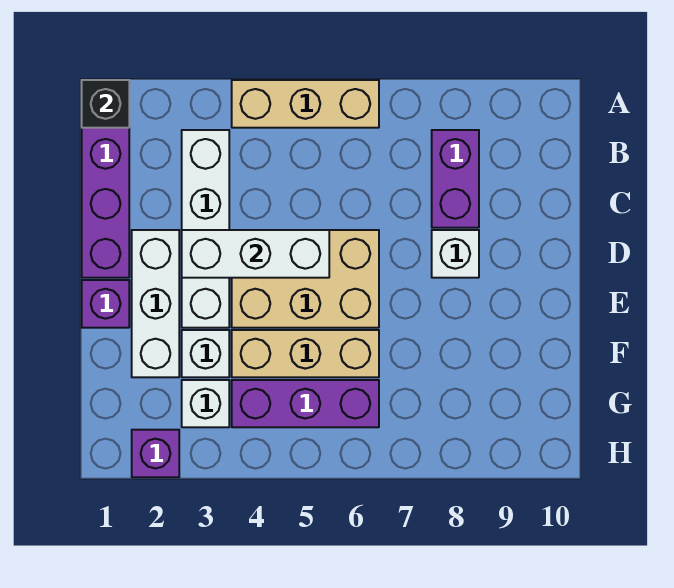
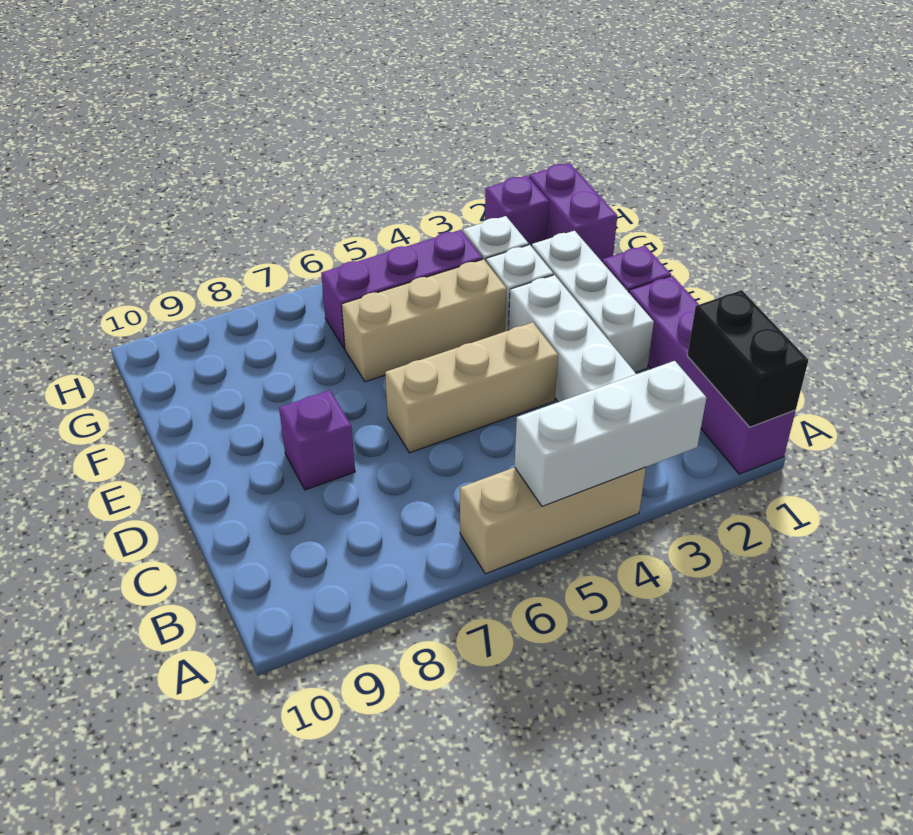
black 1x1 brick [82,80,129,128] -> black 1x2 brick [687,290,808,427]
purple 1x2 brick [432,130,479,228] -> purple 1x2 brick moved to [529,163,617,261]
white 1x3 brick [182,230,329,278] -> white 1x3 brick moved to [514,361,706,506]
tan 2x3 brick [232,230,379,328] -> tan 1x3 brick [385,322,558,453]
white 1x1 brick [432,230,479,278] -> purple 1x1 brick [279,390,355,490]

